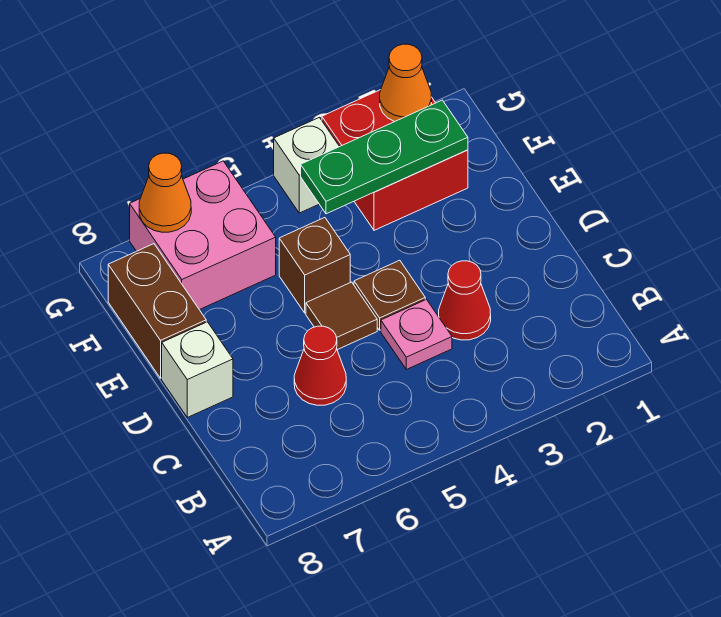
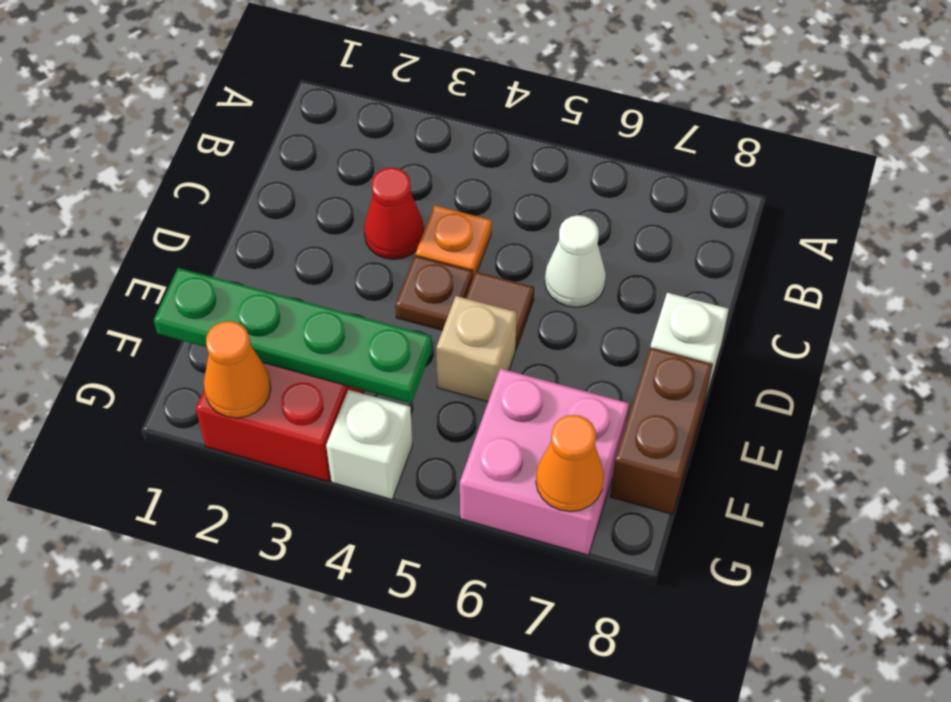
pink 1x1 plate [381,300,452,369] -> orange 1x1 plate [416,205,492,277]
red 1x1 cone [294,326,346,405] -> white 1x1 cone [545,215,606,307]
brown 1x1 brick [279,218,350,313] -> tan 1x1 brick [436,296,517,402]
green 1x3 plate [301,100,468,214] -> green 1x4 plate [154,268,432,403]

